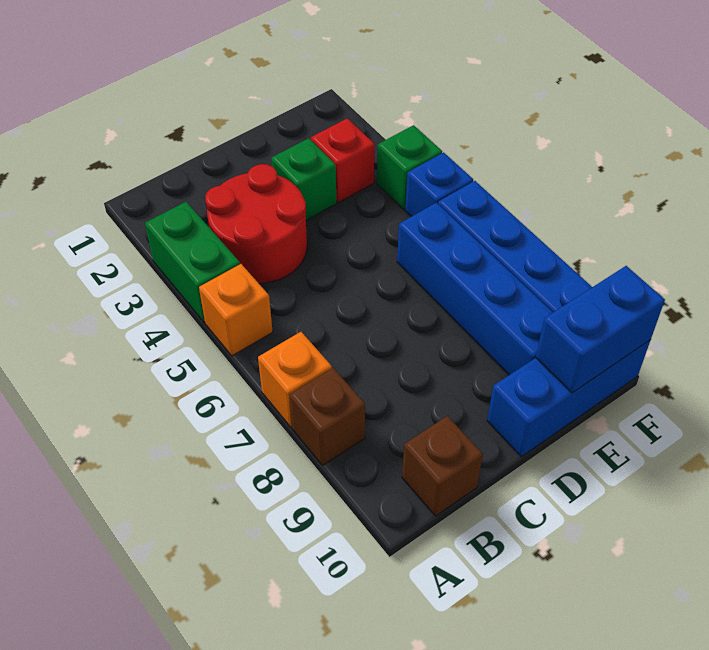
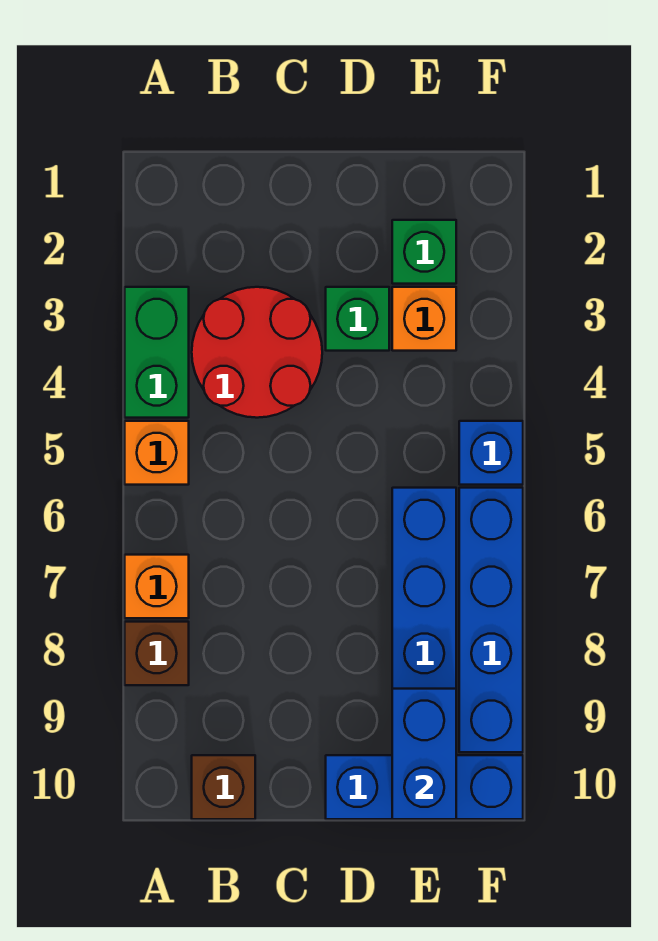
red 1x1 brick [311,118,375,203] -> orange 1x1 brick [392,287,456,351]
blue 1x2 brick [536,266,665,393] -> blue 1x2 brick turned to [392,689,456,819]
green 1x1 brick [377,125,442,210] -> green 1x1 brick moved to [392,220,456,284]

